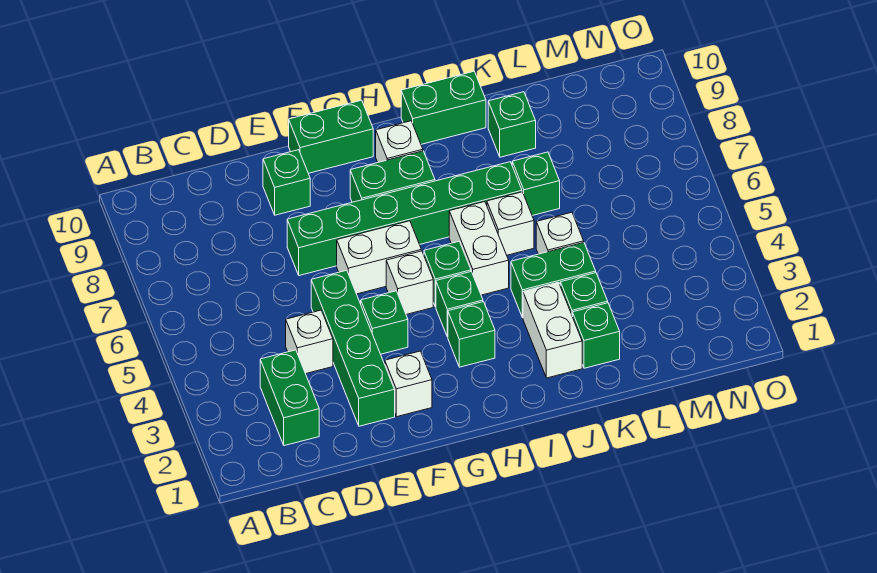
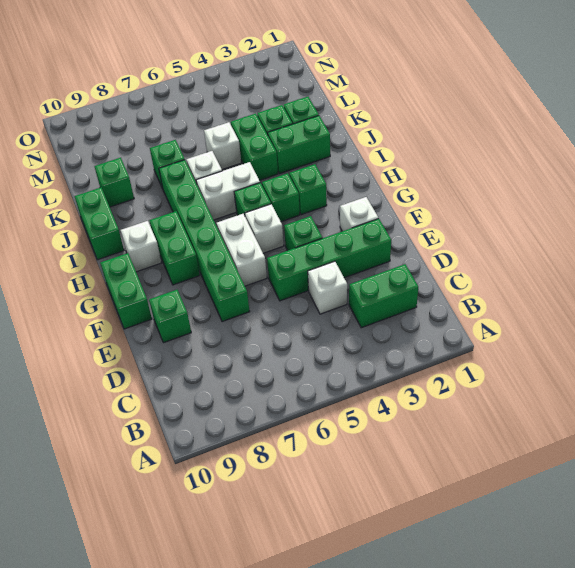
white 1x2 brick [523,282,582,378] -> green 1x2 brick [268,116,330,174]

